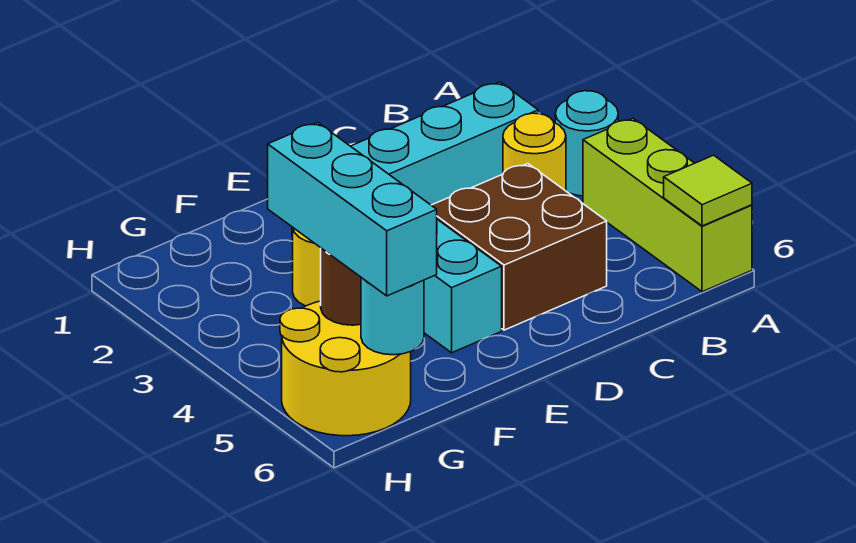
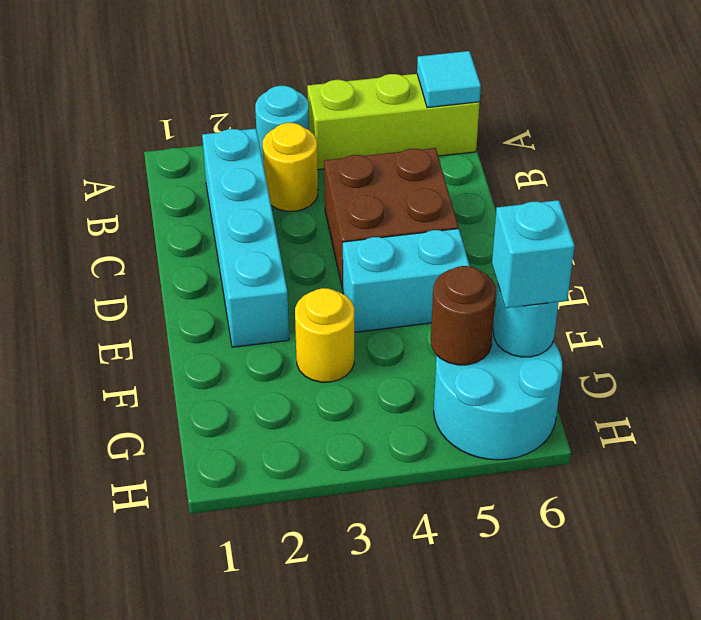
lime 1x1 tile [664,155,752,226] -> cyan 1x1 tile [417,51,481,108]
cyan 1x3 brick [268,122,437,296] -> cyan 1x1 brick [492,200,575,308]
yellow 2x2 round brick [280,301,411,436] -> cyan 2x2 round brick [434,316,562,460]

